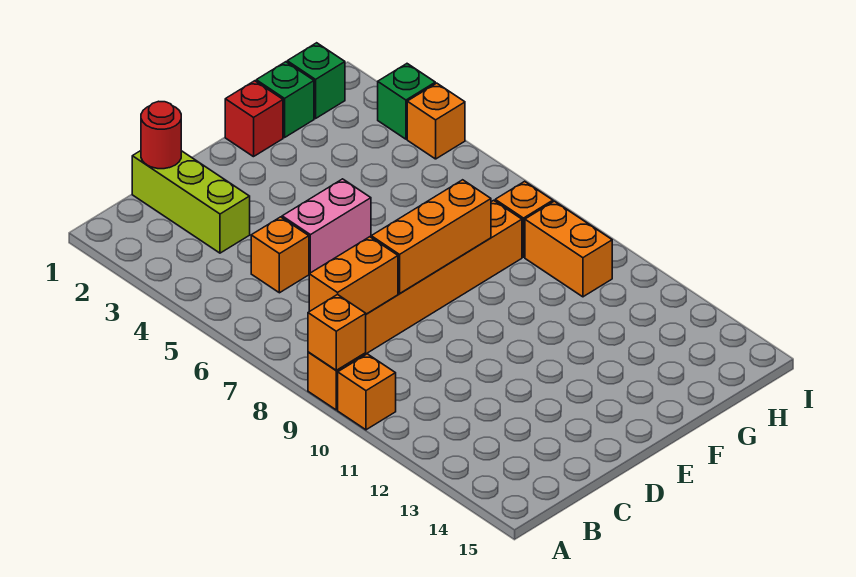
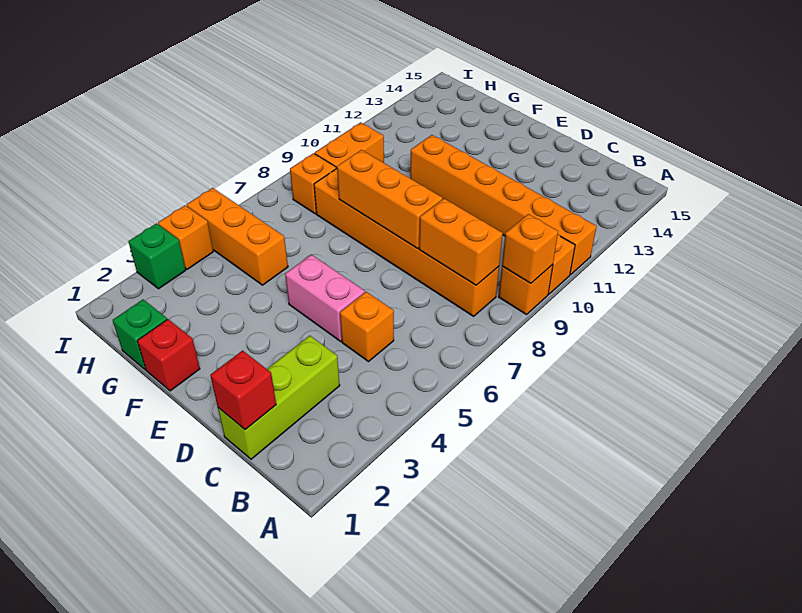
none -> orange 1x6 brick [410,135,597,275]
red 1x1 round brick [141,101,181,169] -> red 1x1 brick [210,351,276,430]
none -> orange 1x3 brick [187,188,288,285]
green 1x1 brick [287,43,345,119] -> none

